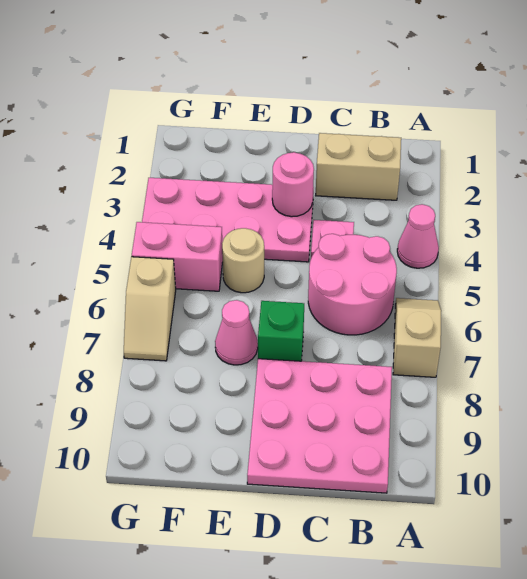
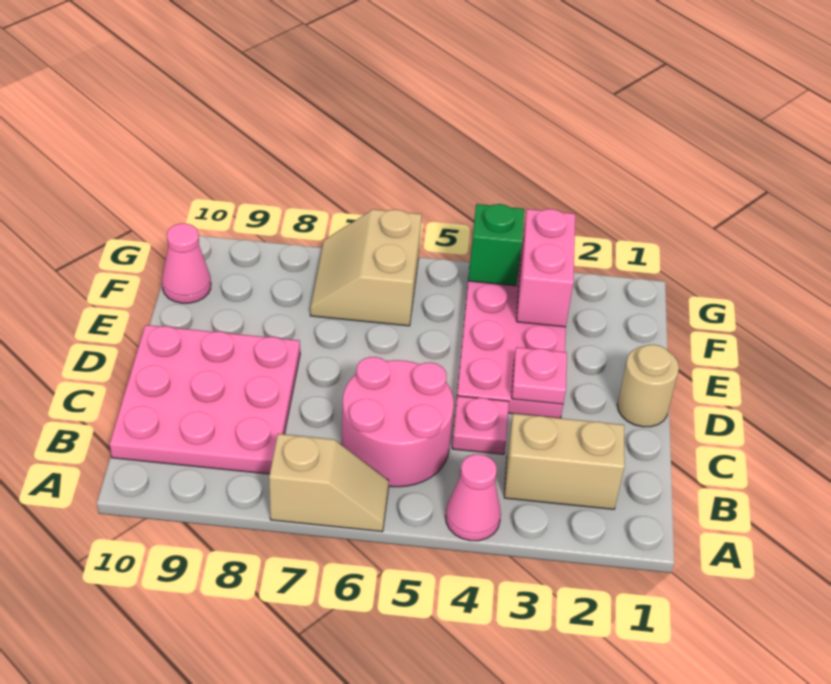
tan 1x2 brick [316,133,401,200] -> tan 1x2 brick turned to [504,414,625,509]
pink 1x1 round brick [272,152,314,217] -> pink 1x1 plate [512,347,567,404]
green 1x1 brick [258,301,304,361] -> green 1x1 brick moved to [468,204,524,286]
tan 1x1 round brick [222,228,264,293] -> tan 1x1 round brick moved to [617,345,679,427]
pink 1x1 cone [215,300,258,365] -> pink 1x1 cone moved to [162,224,211,303]
pink 1x2 brick [132,222,223,291] -> pink 1x2 brick moved to [517,209,575,327]
tan 1x2 slope [124,257,176,361] -> tan 2x2 slope [310,209,422,326]

